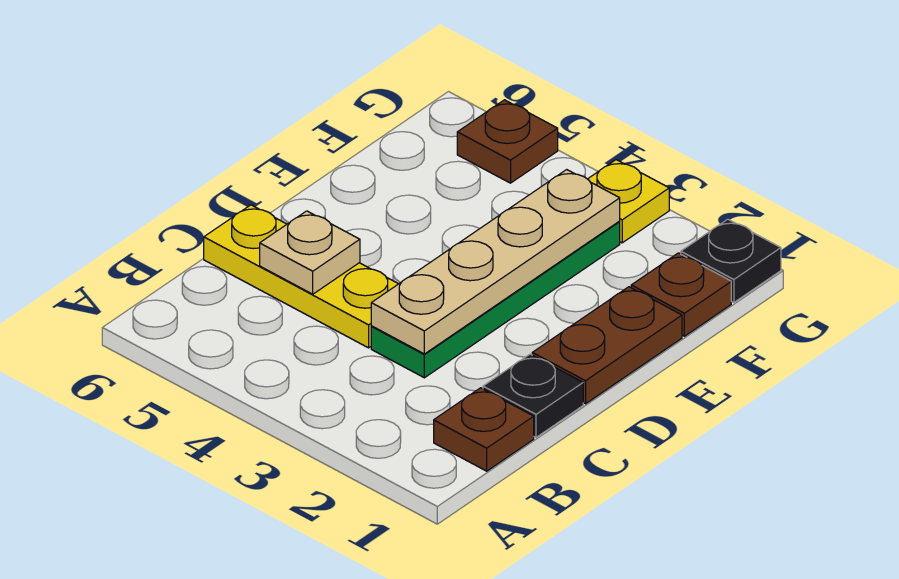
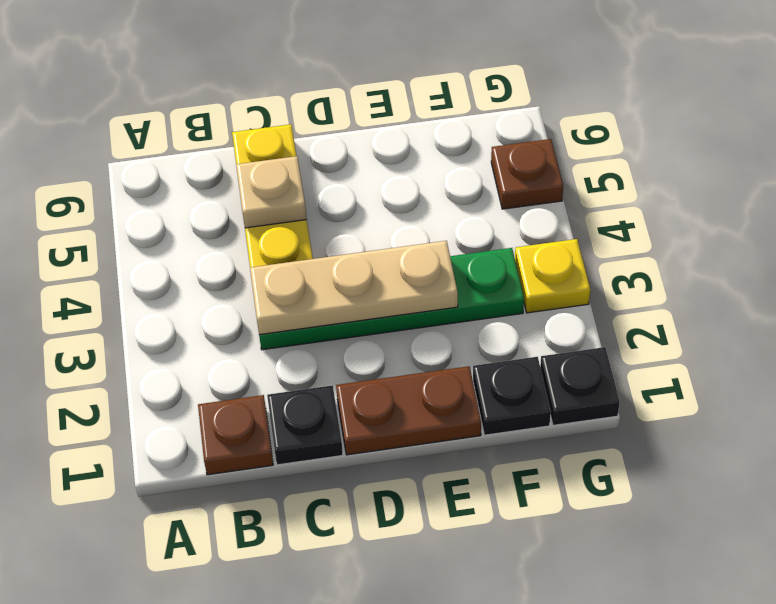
tan 1x4 plate [371,170,620,354] -> tan 1x3 plate [250,241,458,335]
brown 1x1 plate [631,253,731,336] -> black 1x1 plate [473,357,551,435]

